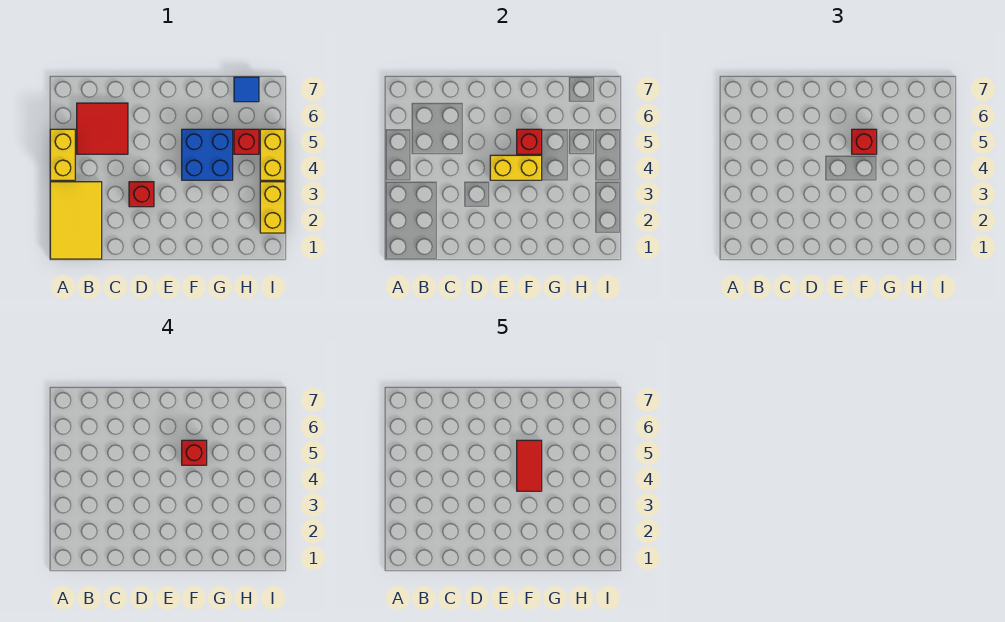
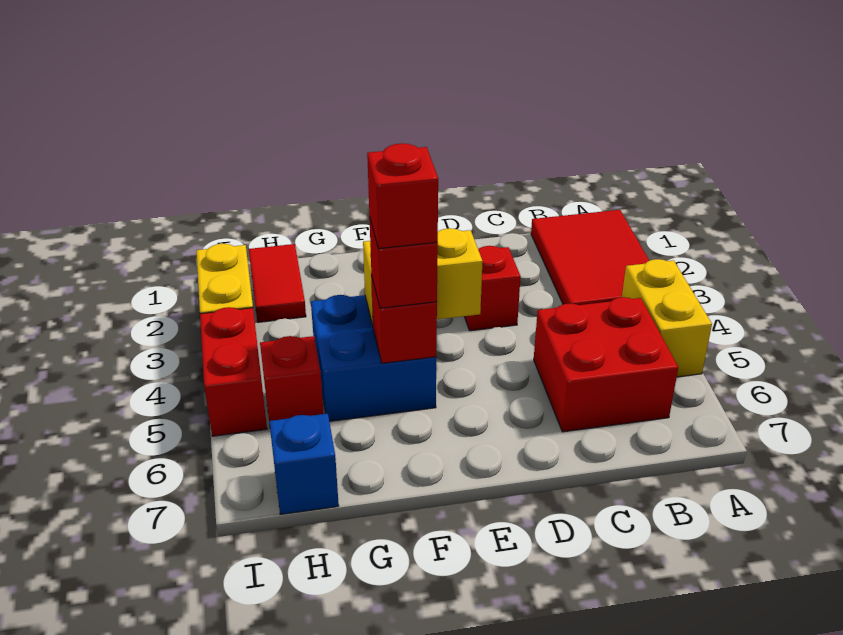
yellow 2x3 tile [50,182,102,259] -> red 2x3 tile [531,210,649,305]
red 2x2 tile [77,103,128,154] -> red 2x2 brick [534,297,678,432]
red 1x2 tile [517,440,542,491] -> red 1x2 tile moved to [249,244,306,322]
blue 1x1 tile [234,77,259,102] -> blue 1x1 brick [269,414,339,515]
yellow 1x2 brick [260,129,285,180] -> red 1x2 brick [200,307,267,436]

